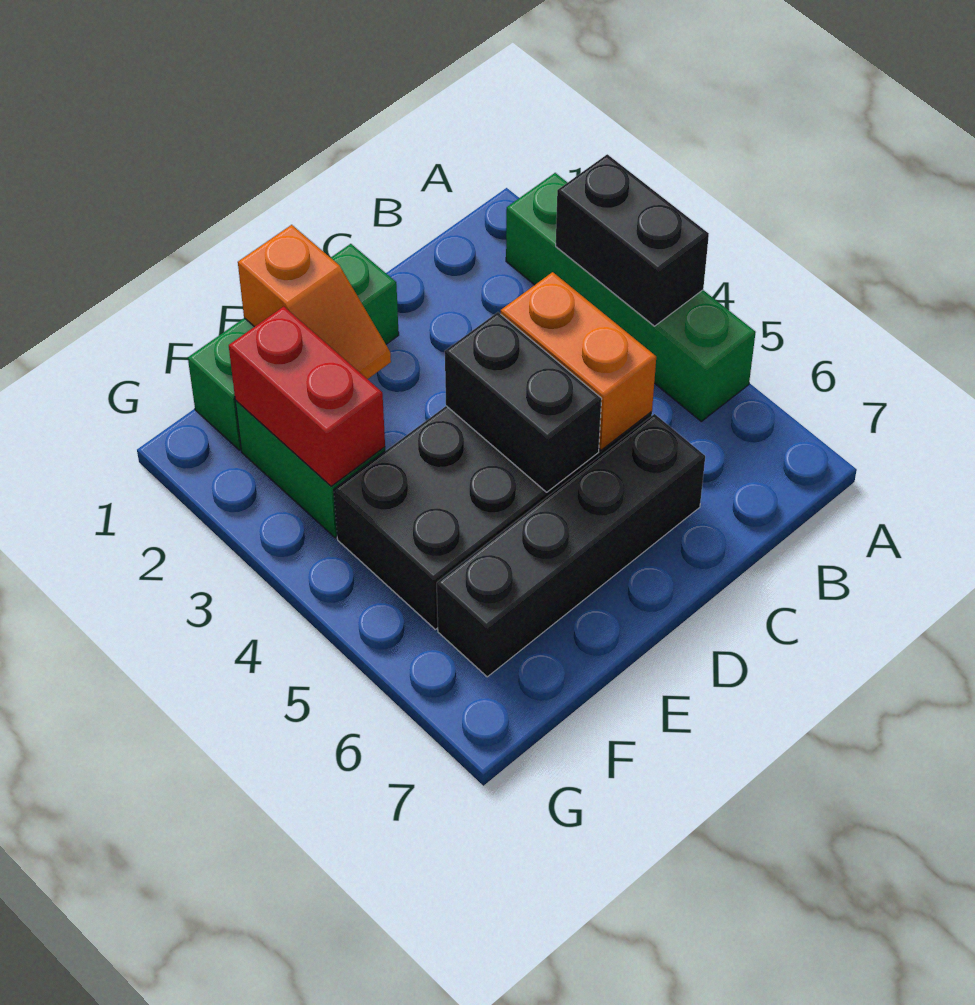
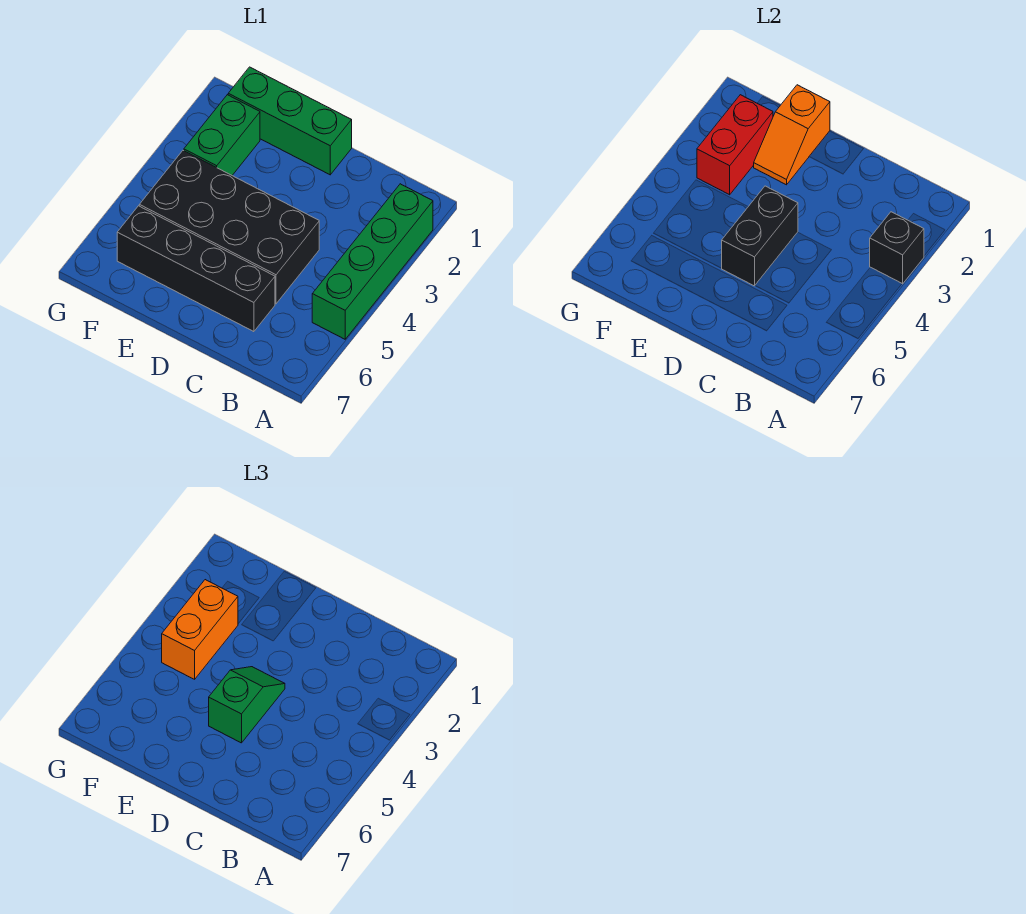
black 1x2 brick [556,154,709,326] -> black 1x1 brick [870,212,924,284]
orange 1x2 brick [501,272,656,450] -> orange 1x2 brick moved to [162,580,238,679]
none -> green 1x2 slope [209,667,285,743]

